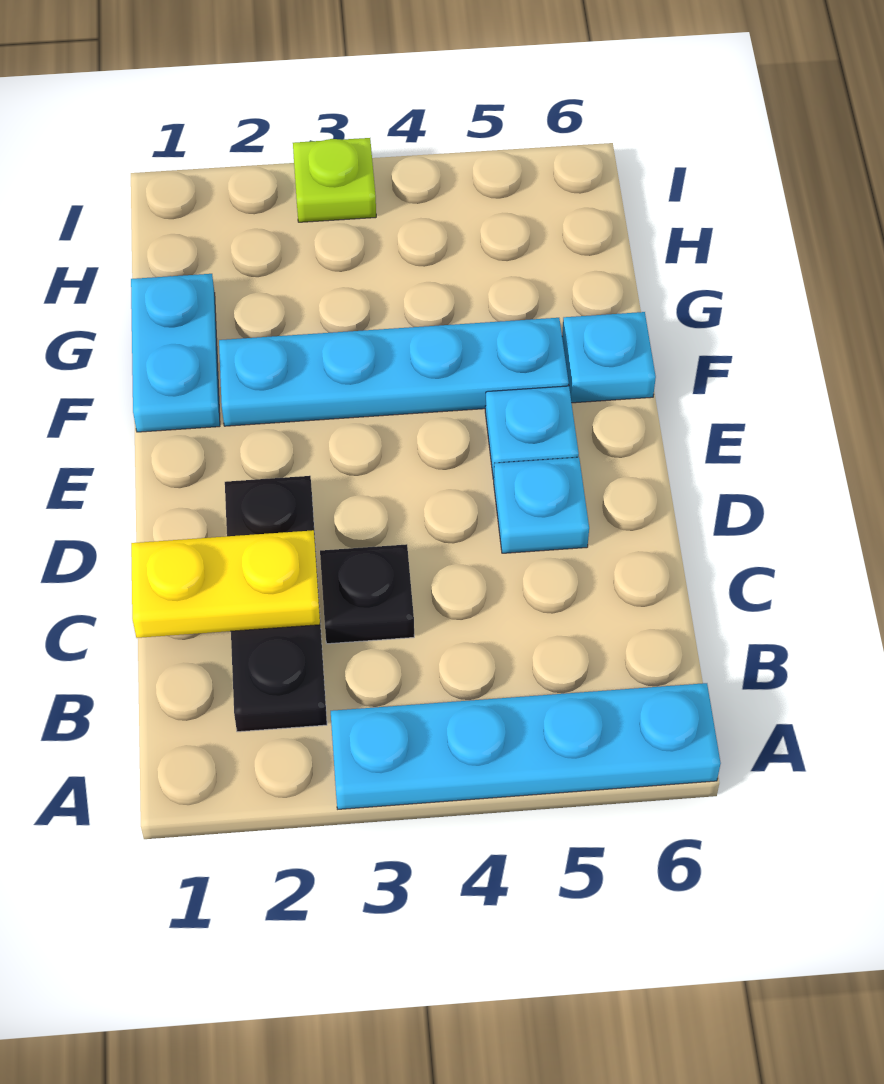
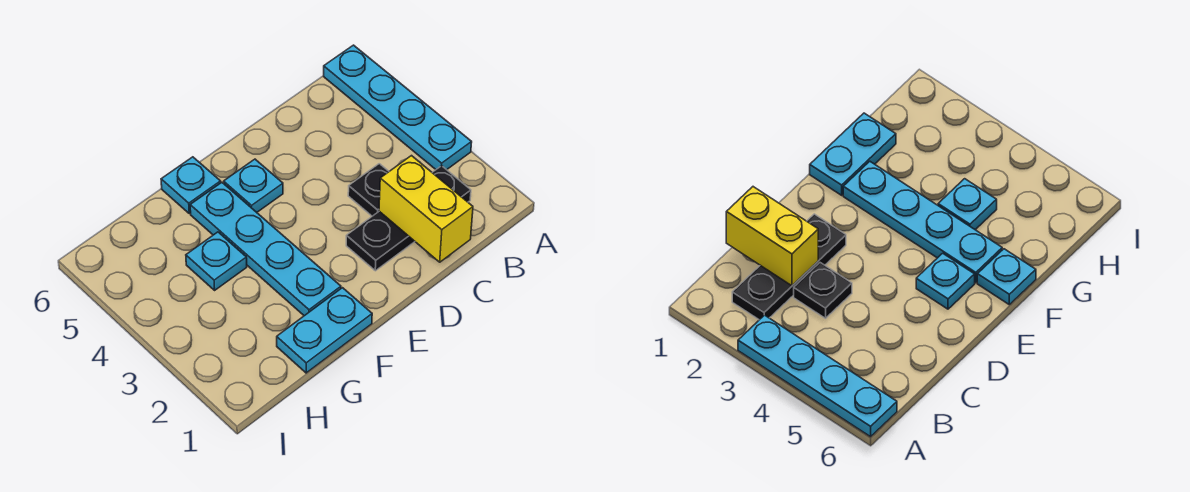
yellow 1x2 plate [131,530,320,638] -> yellow 1x2 brick [379,156,473,262]
cyan 1x1 plate [494,457,589,553] -> cyan 1x1 plate moved to [186,232,247,290]
lime 1x1 plate [293,138,376,222] -> none

